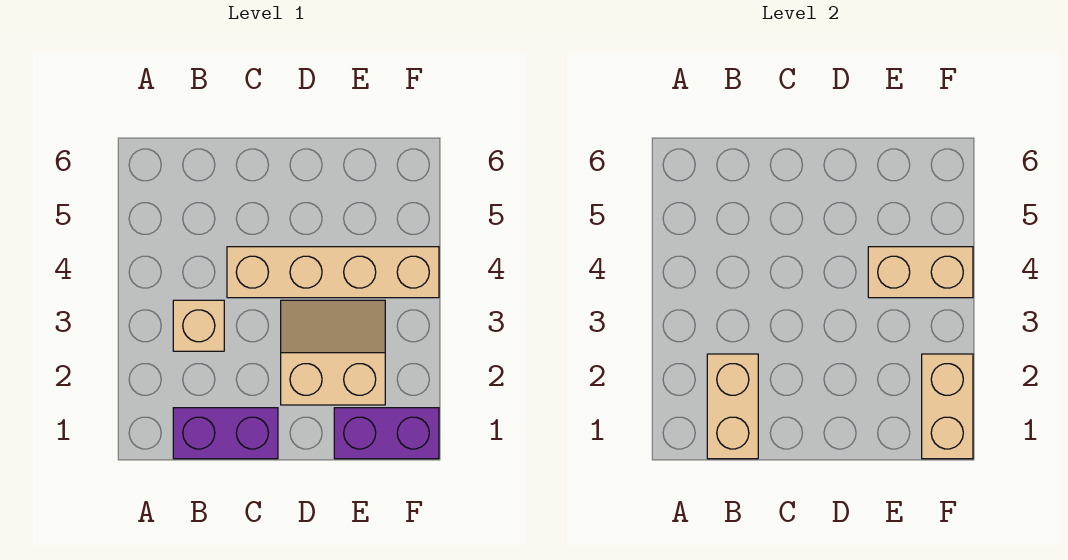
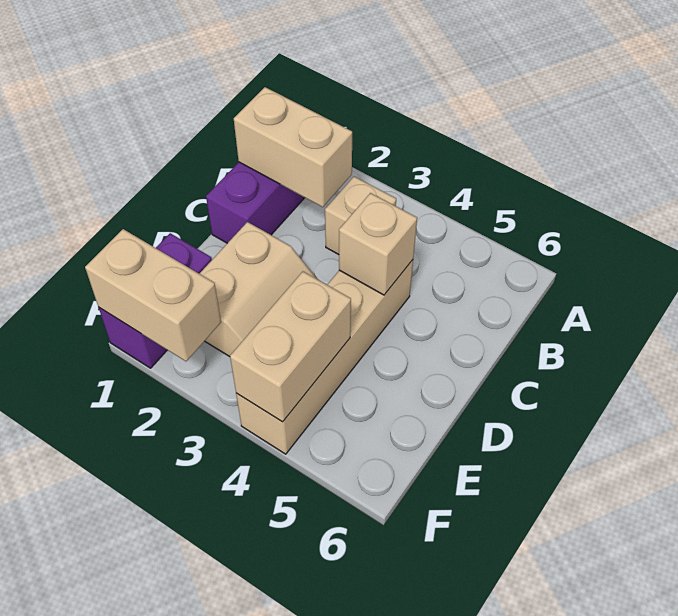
none -> tan 1x1 brick [339,193,417,295]

